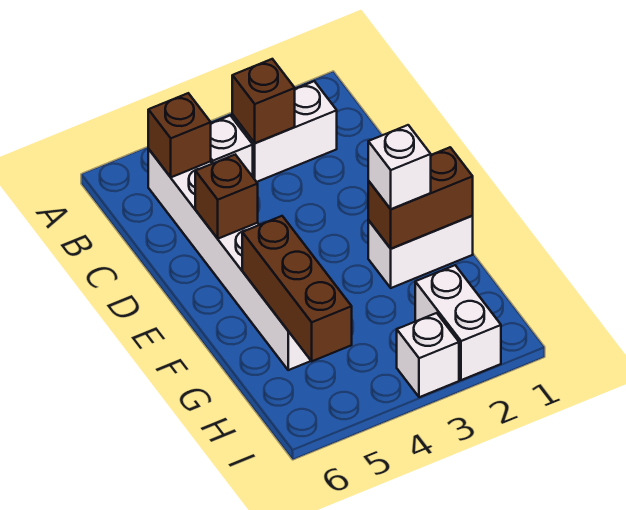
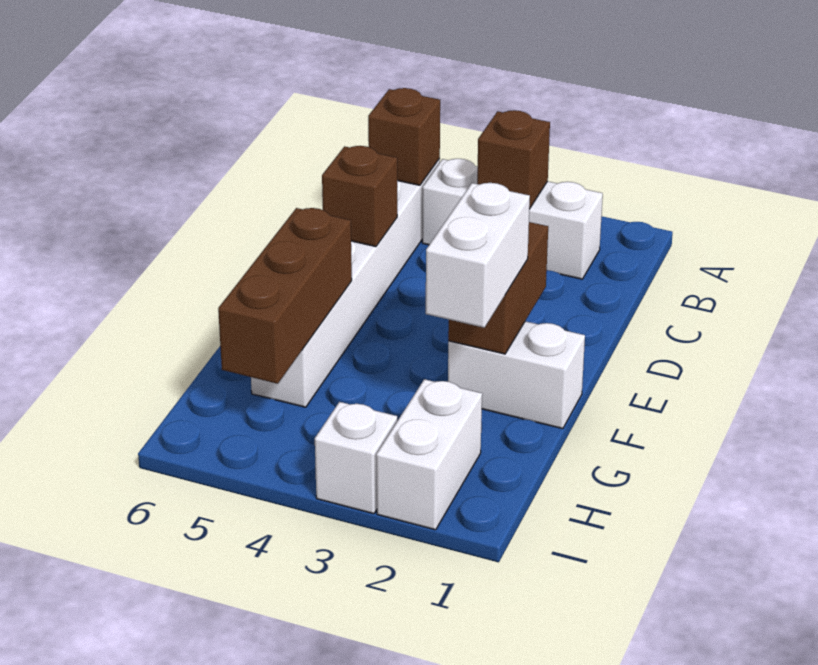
brown 1x2 brick [368,147,473,249] -> brown 1x2 brick turned to [448,222,548,354]
white 1x1 brick [368,125,431,209] -> white 1x2 brick [426,183,530,328]

